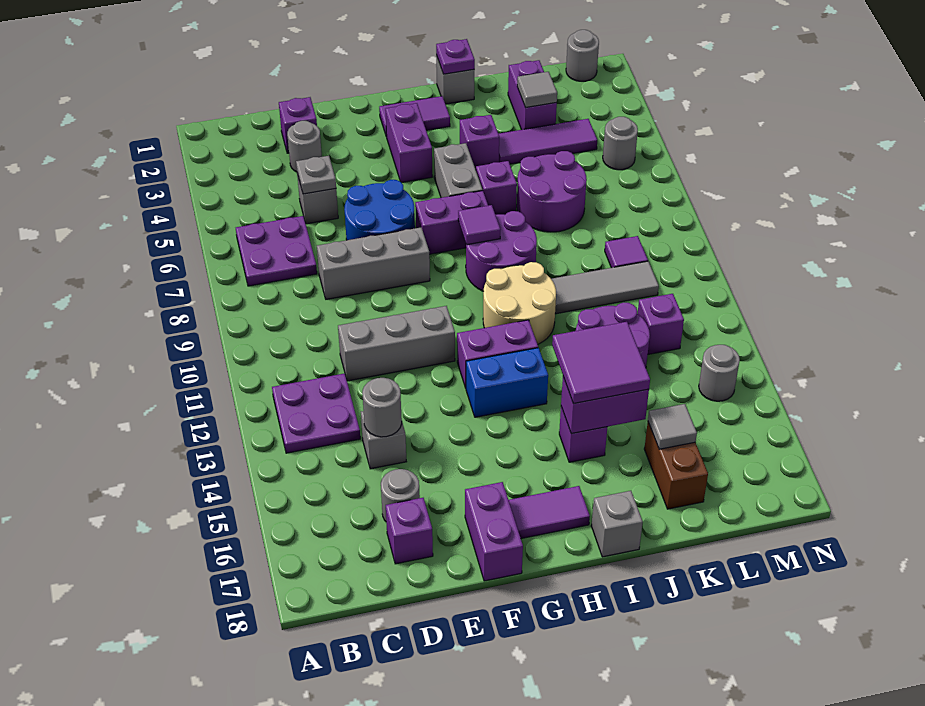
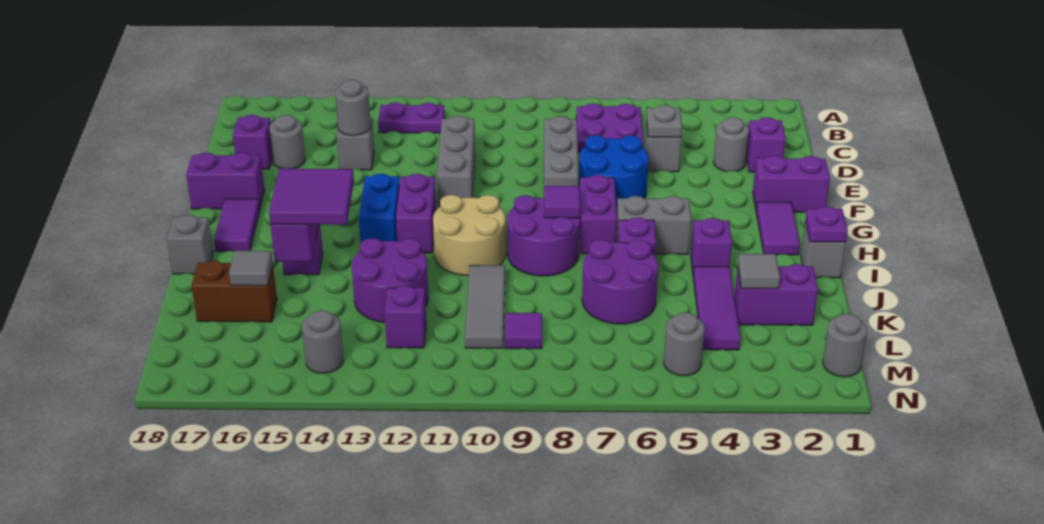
purple 2x2 plate [272,373,360,453] -> purple 1x2 plate [378,102,445,133]
purple 1x2 brick [385,103,432,183] -> purple 1x2 brick moved to [753,156,830,212]

